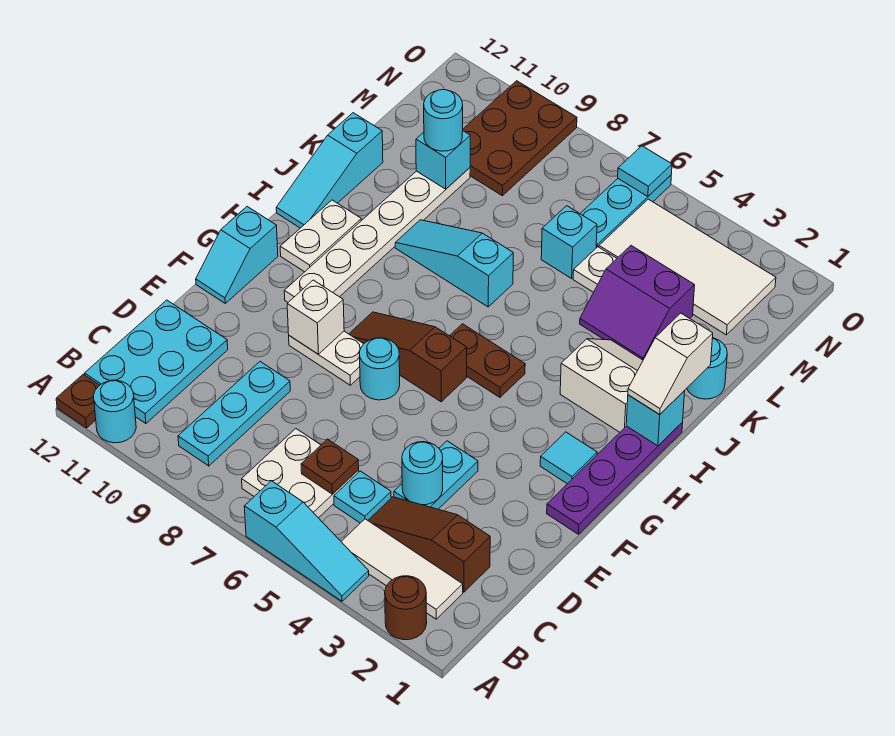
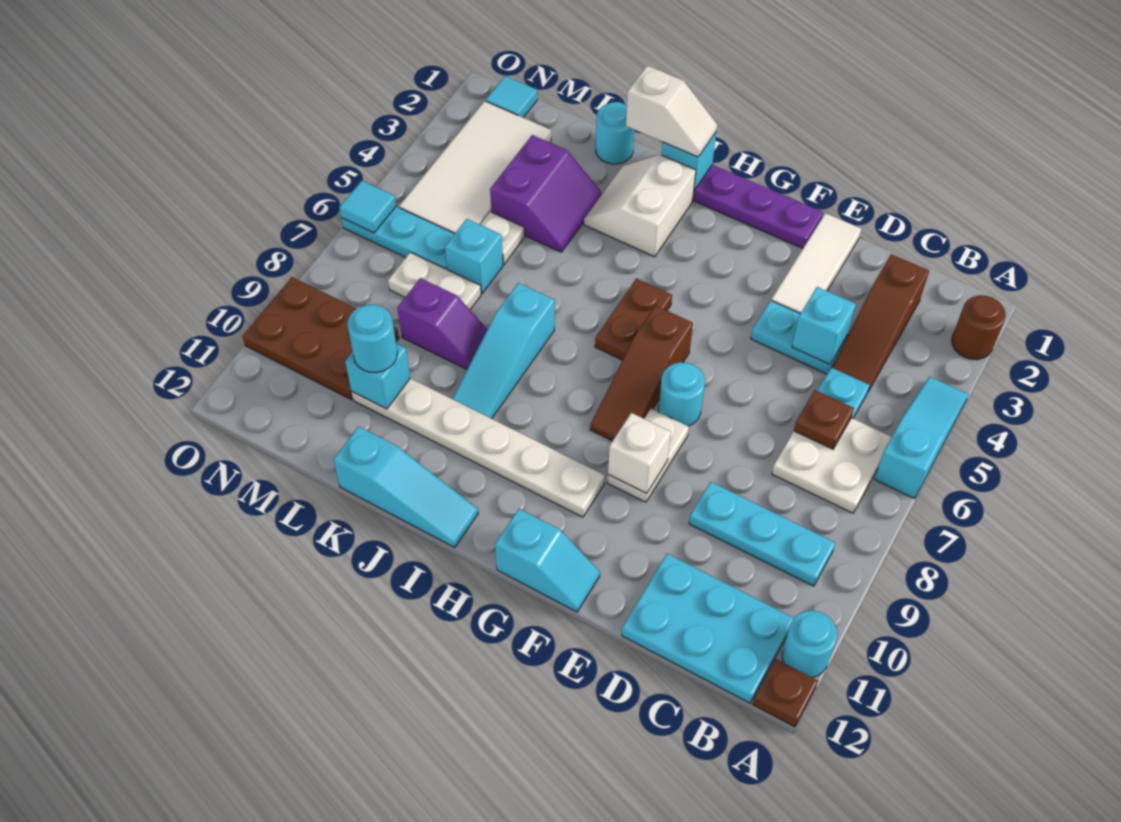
white 1x3 tile [341,519,463,619] -> white 1x3 tile moved to [771,213,861,314]
cyan 1x1 round brick [402,442,443,505] -> cyan 1x1 brick [792,287,856,364]
cyan 1x1 tile [540,432,597,484] -> cyan 1x1 tile moved to [486,76,537,118]
white 1x2 plate [280,200,361,272] -> white 1x2 plate moved to [388,252,481,310]
none -> purple 1x2 slope [398,278,488,369]

